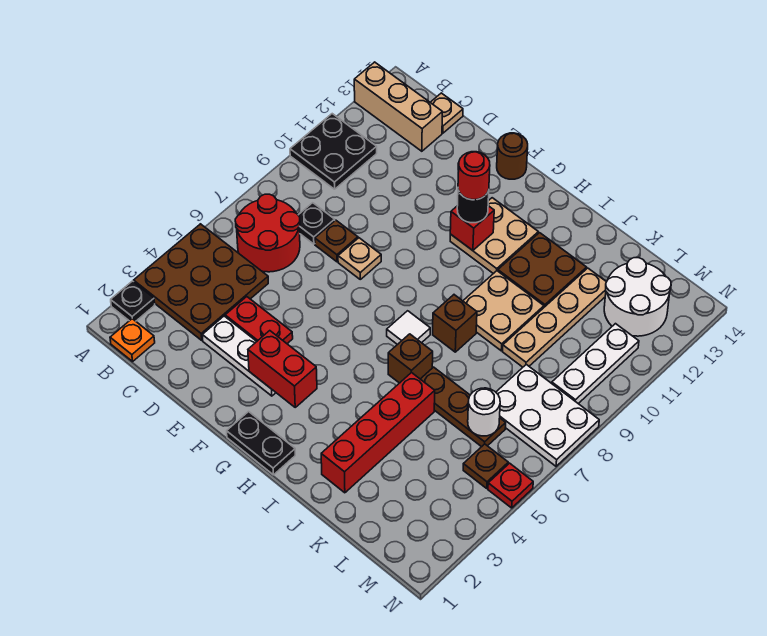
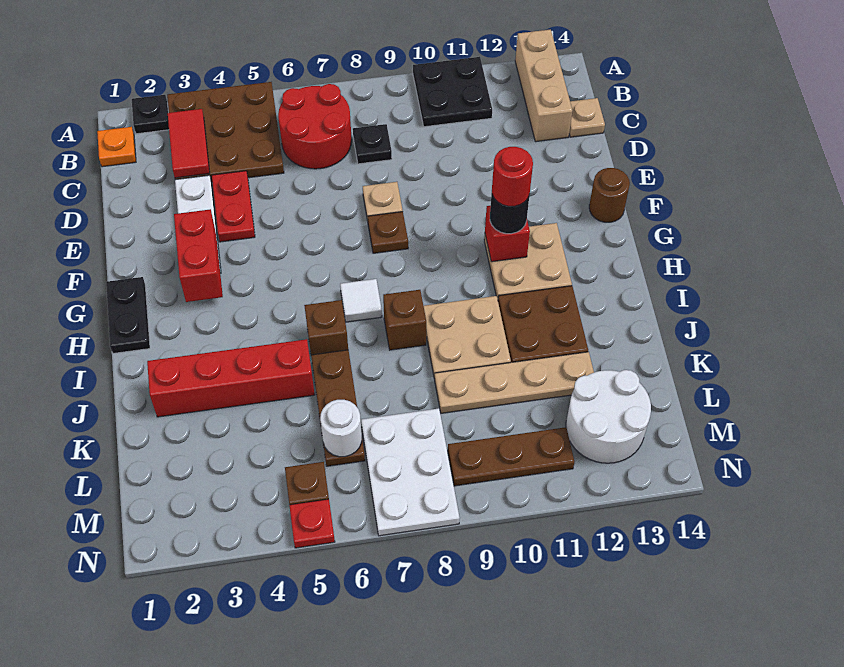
none -> red 1x2 tile [168,109,210,178]
brown 1x1 plate [315,220,358,262] -> brown 1x1 plate moved to [368,212,408,253]
white 1x3 plate [552,324,639,404] -> brown 1x3 plate [448,427,574,486]

